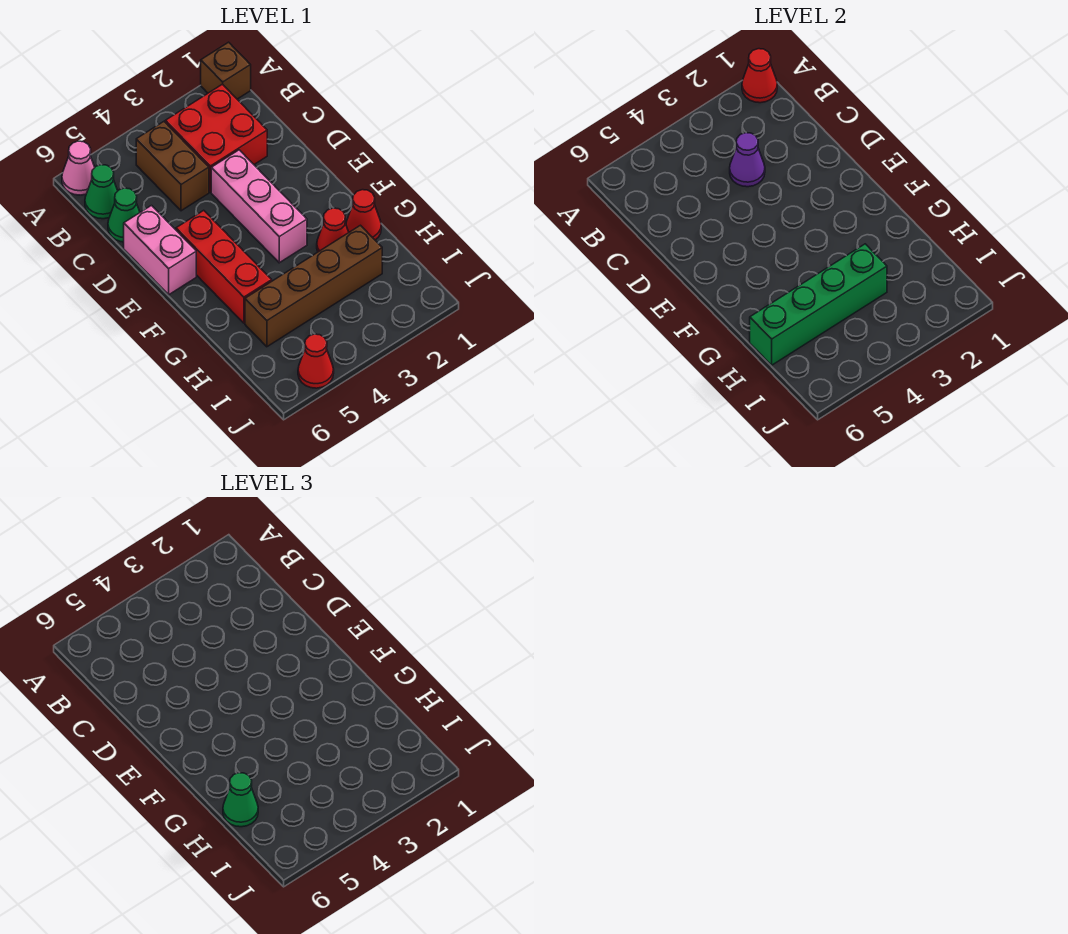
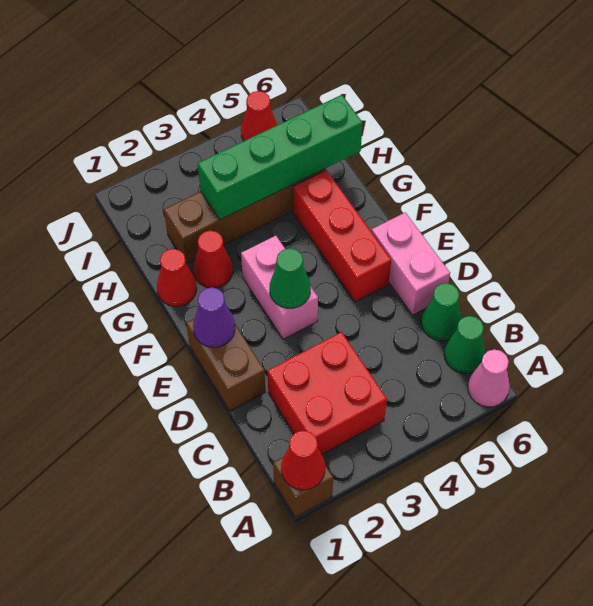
brown 1x2 brick [136,122,209,211] -> brown 1x2 brick moved to [186,319,265,411]
purple 1x1 cone [730,133,765,187] -> purple 1x1 cone moved to [193,287,235,347]
pink 1x3 brick [211,150,307,263] -> pink 1x2 brick [241,236,318,339]
green 1x1 cone [223,773,258,827] -> green 1x1 cone moved to [270,248,311,308]

